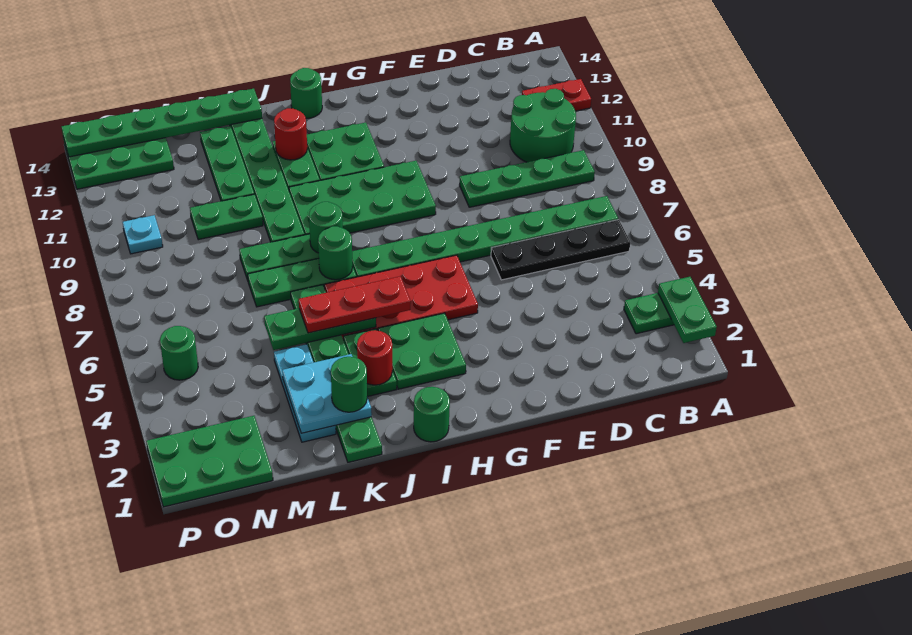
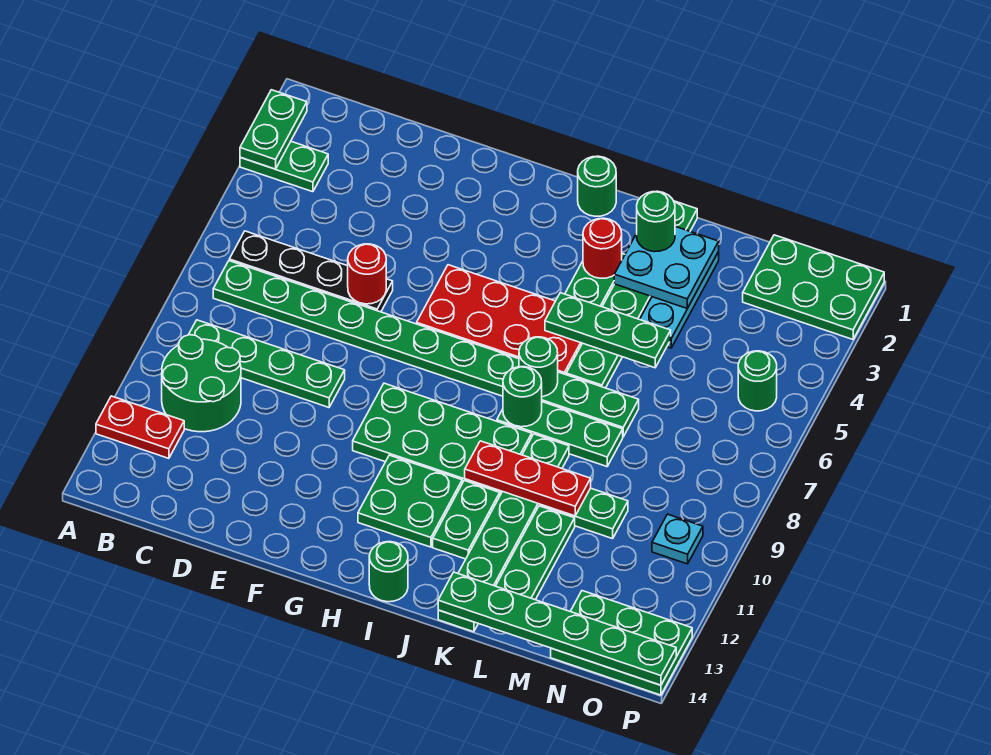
green 2x2 plate [378,313,466,389] -> none
red 1x3 plate [299,276,411,333] -> red 1x3 plate moved to [465,441,591,516]
red 1x1 round brick [274,108,307,160] -> red 1x1 round brick moved to [348,244,386,304]

